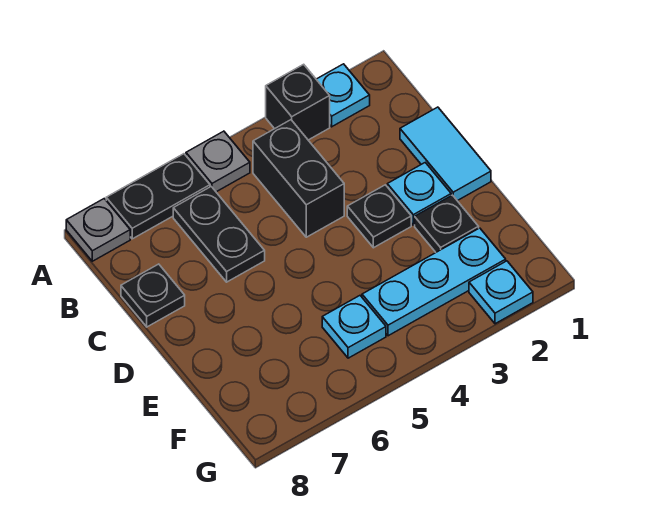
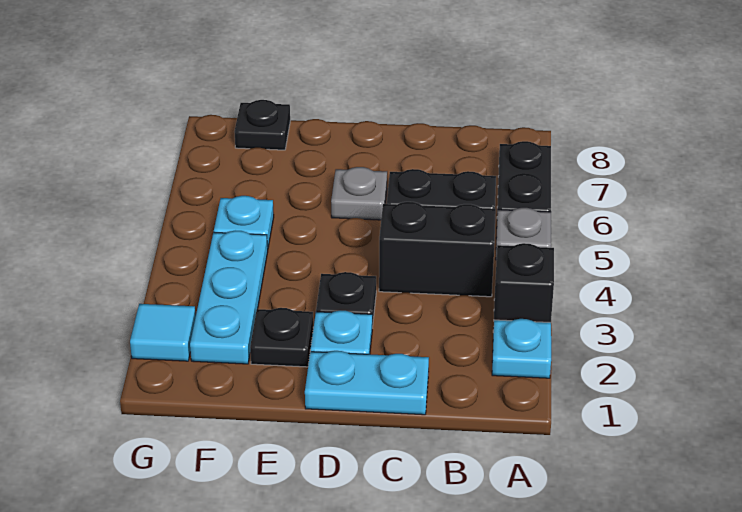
grey 1x1 plate [66,199,130,261] -> grey 1x1 plate moved to [331,167,387,220]
cyan 1x2 tile [400,107,491,201] -> cyan 1x2 plate [305,351,429,415]
black 1x1 plate [121,264,185,327] -> black 1x1 plate moved to [235,100,290,150]
cyan 1x1 plate [469,261,533,324] -> cyan 1x1 tile [130,304,196,361]

